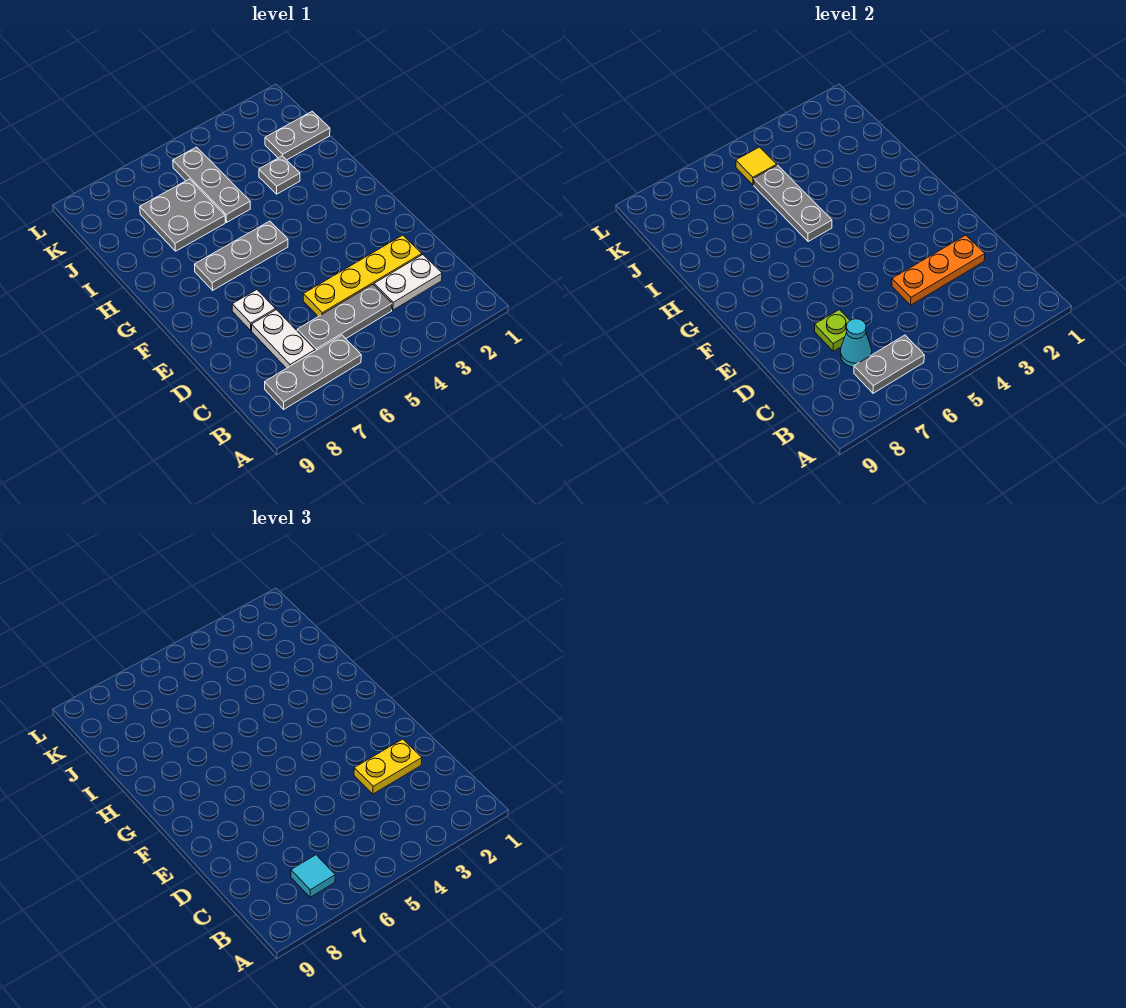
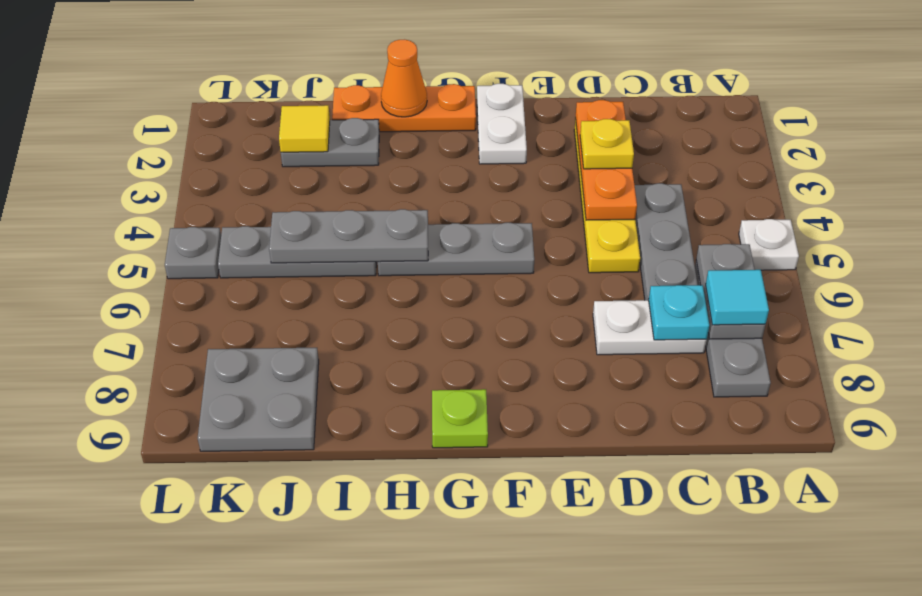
white 1x2 plate [374,255,442,310] -> white 1x2 plate moved to [477,84,527,164]
cyan 1x1 cone [840,319,872,367] -> cyan 1x1 plate [649,285,709,340]
yellow 1x2 plate [354,739,422,794] -> yellow 1x1 plate [580,119,634,169]
lime 1x1 plate [815,310,850,351] -> lime 1x1 plate moved to [432,389,488,448]
white 1x1 plate [232,290,275,331] -> white 1x1 plate moved to [739,219,799,270]
none -> orange 1x3 plate [332,84,476,132]
grey 1x3 plate [195,221,288,290] -> grey 1x3 plate turned to [378,223,534,276]
none -> orange 1x1 cone [381,39,427,117]
grey 1x1 plate [259,156,300,194] -> grey 1x1 plate moved to [165,227,221,279]
grey 2x2 plate [140,179,225,251] -> grey 2x2 plate moved to [198,348,319,451]
grey 1x2 plate [265,111,330,160] -> grey 1x2 plate turned to [281,118,379,167]
yellow 1x1 tile [736,147,777,185] -> yellow 1x1 tile moved to [279,105,330,152]

